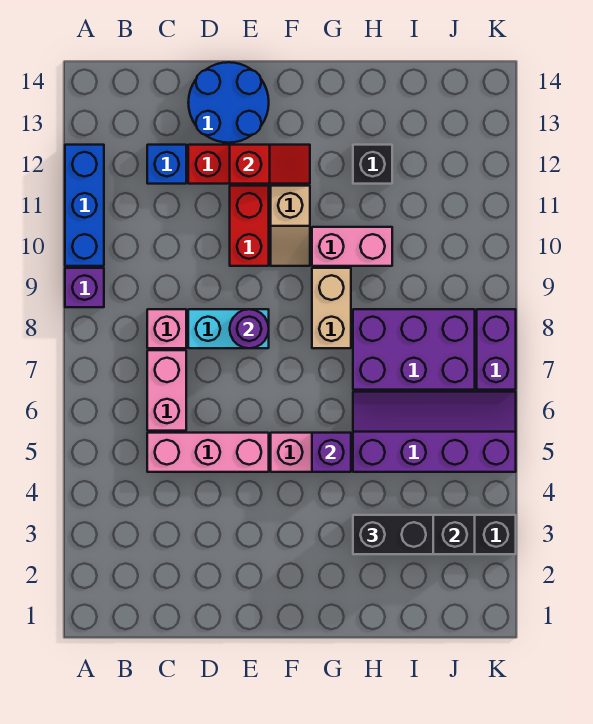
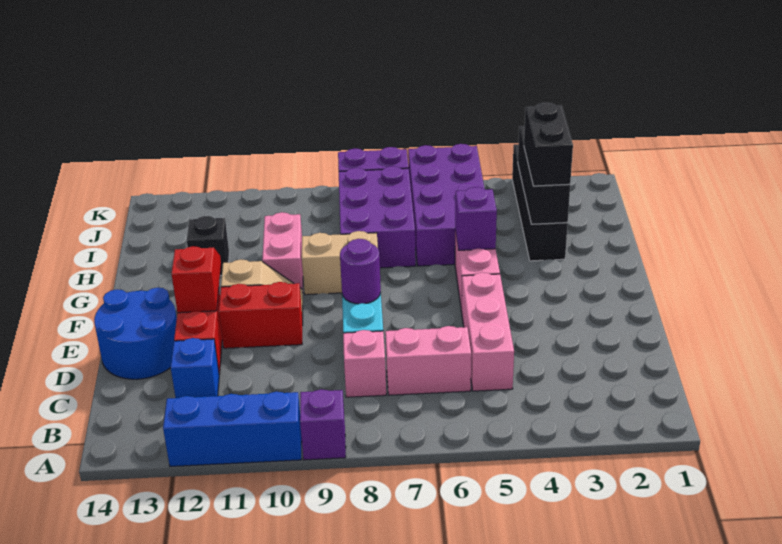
purple 2x4 slope [353,392,516,472] -> purple 2x4 brick [408,144,485,266]

